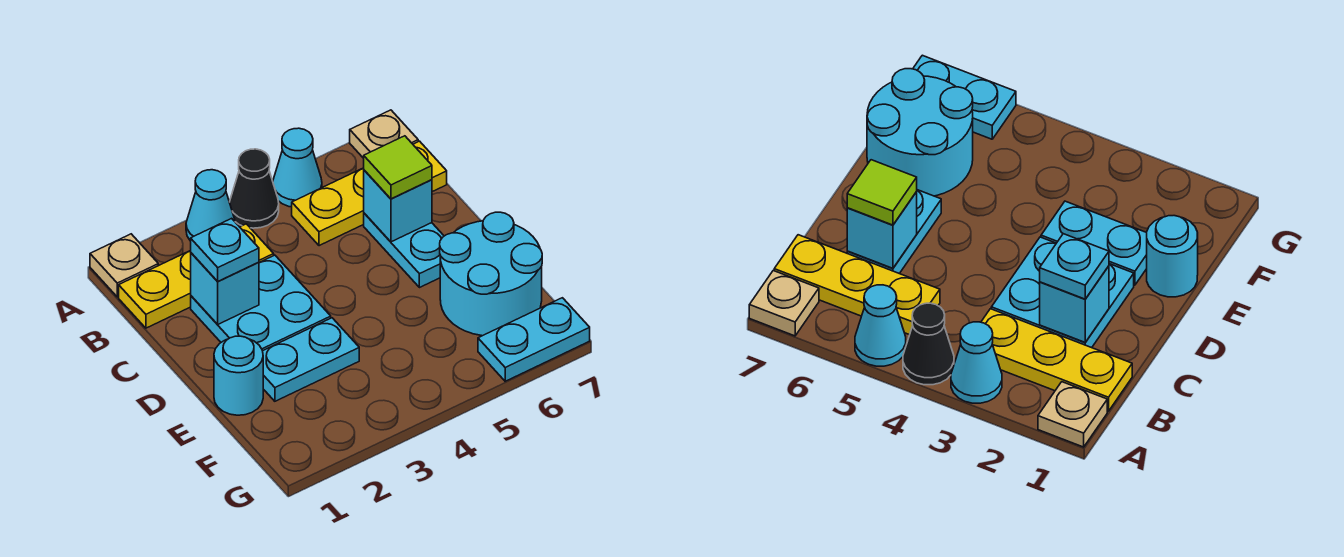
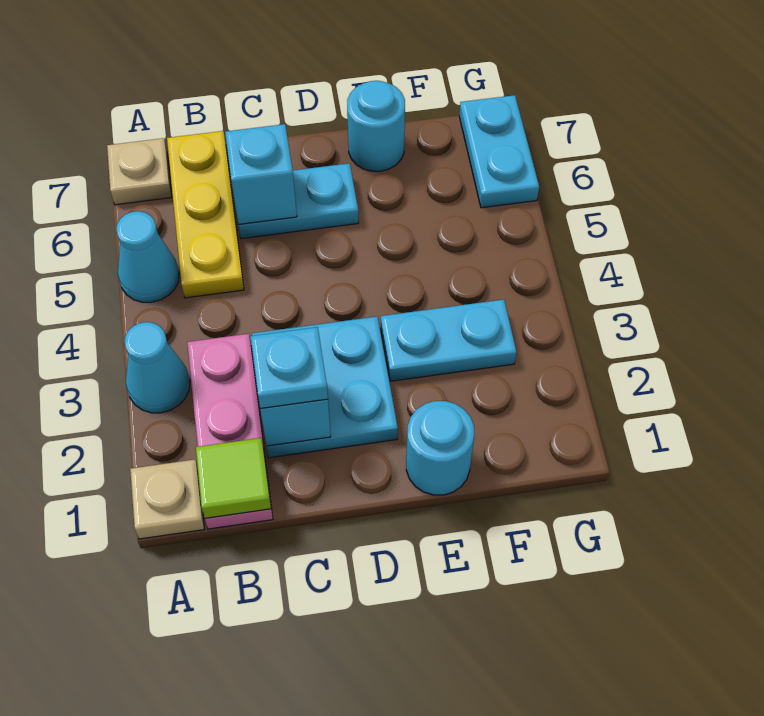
black 1x1 cone [229,149,279,228] -> none
yellow 1x3 plate [119,224,274,328] -> pink 1x3 plate [187,334,273,529]
lime 1x1 tile [364,136,432,199] -> lime 1x1 tile moved to [196,438,271,518]
cyan 1x2 plate [263,318,359,401] -> cyan 1x2 plate turned to [381,300,517,381]
cyan 2x2 round brick [440,212,542,336] -> cyan 1x1 round brick [347,81,405,171]

